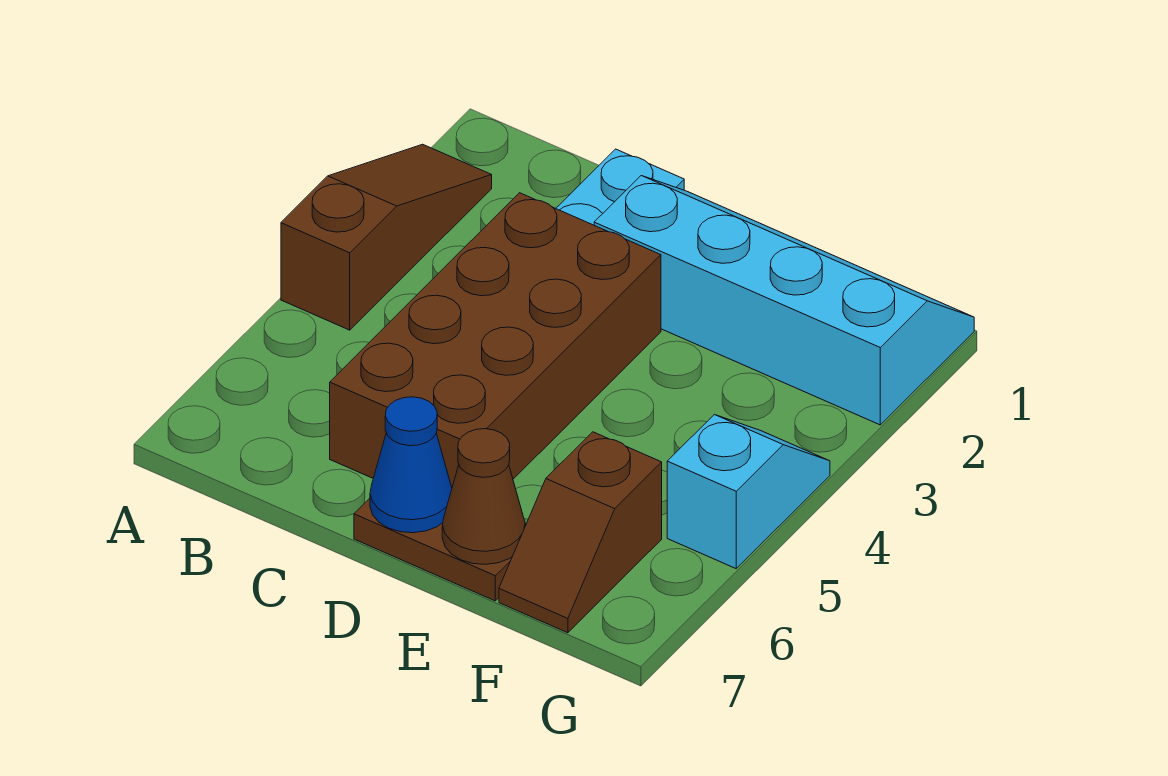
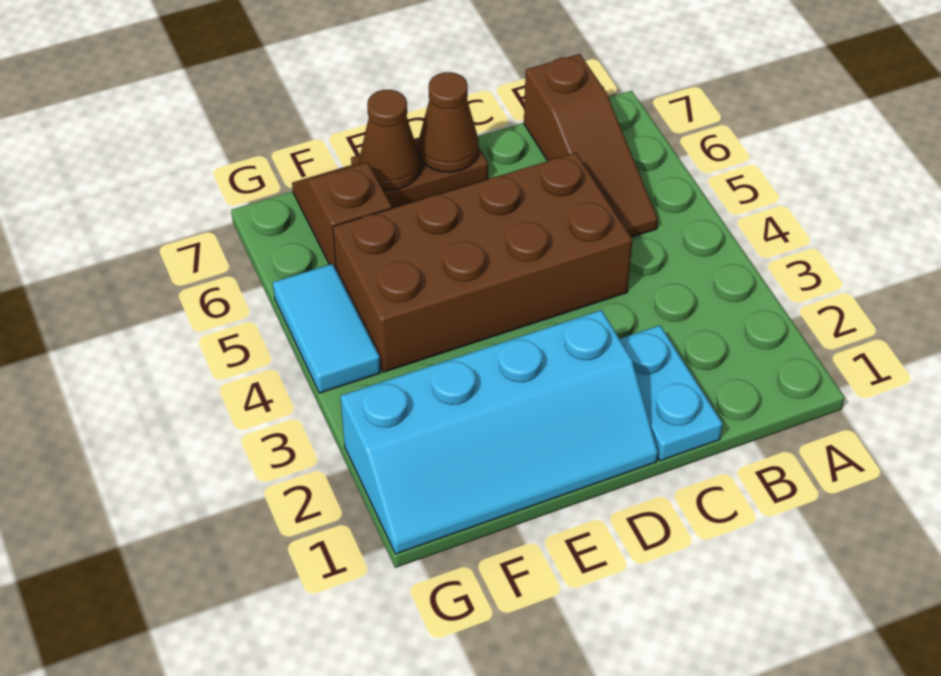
brown 1x3 slope [281,144,492,330] -> brown 1x3 slope moved to [524,54,658,237]
brown 2x4 brick [330,193,661,487] -> brown 2x4 brick turned to [333,153,632,372]
blue 1x1 cone [370,397,452,533] -> brown 1x1 cone [419,72,479,172]
cyan 1x2 slope [667,415,830,568] -> cyan 1x2 tile [273,264,381,393]

